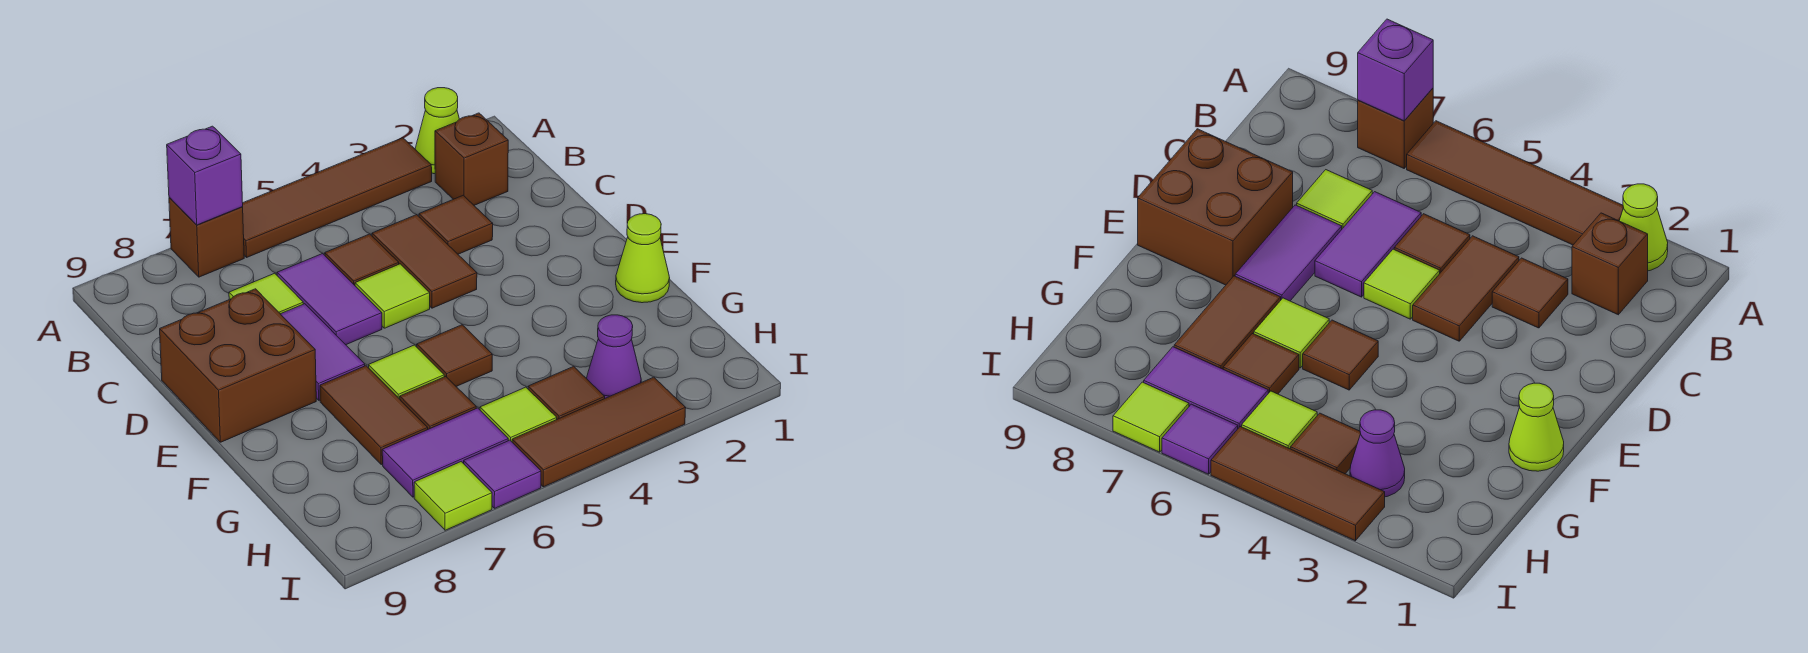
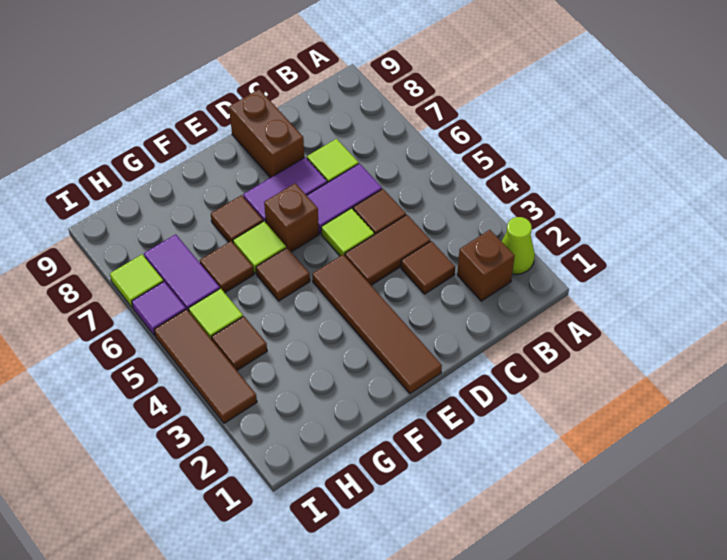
brown 1x4 tile [243,138,432,257] -> brown 1x4 tile moved to [312,254,442,394]
brown 1x1 brick [169,197,244,277] -> brown 1x1 brick moved to [264,183,319,252]
purple 1x1 brick [167,126,243,225] -> none
brown 2x2 brick [160,289,316,442] -> brown 1x2 brick [229,89,304,178]
lime 1x1 cone [616,214,670,303] -> none
brown 1x2 tile [320,366,428,465] -> brown 1x1 tile [211,195,263,242]
purple 1x1 cone [587,315,641,398] -> none

